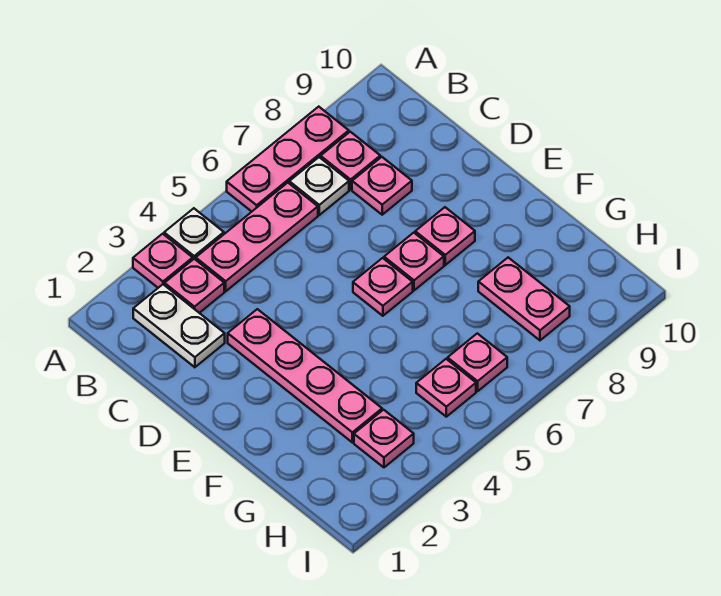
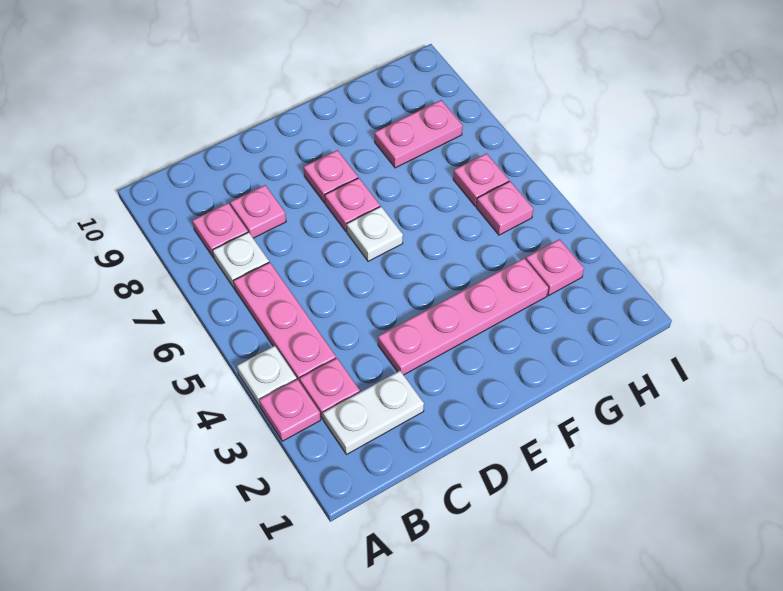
pink 1x3 plate [227,107,349,212] -> none
pink 1x1 plate [353,258,413,316] -> white 1x1 plate [347,207,403,261]

